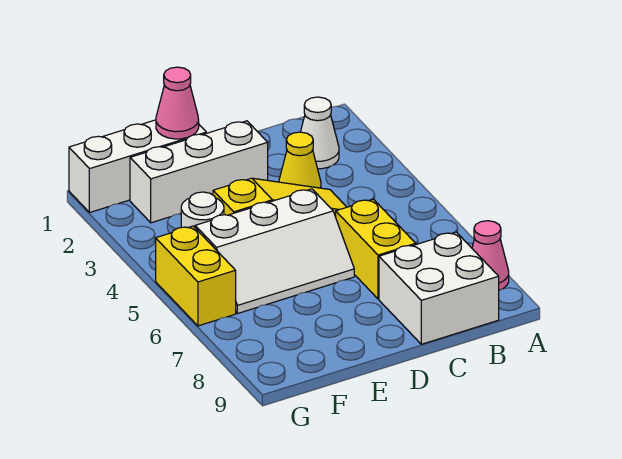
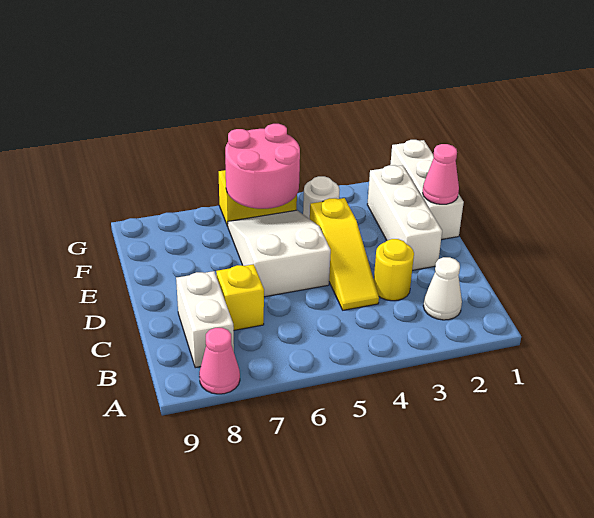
white 2x2 brick [379,232,499,344] -> white 1x2 brick [176,271,234,368]
yellow 1x1 cone [279,132,321,188] -> yellow 1x1 round brick [374,239,414,301]
yellow 1x2 brick [336,199,416,299] -> yellow 1x1 brick [216,264,264,330]
white 2x3 slope [195,189,354,314] -> white 2x3 slope turned to [228,210,331,297]
none -> pink 2x2 round brick [225,124,300,209]

